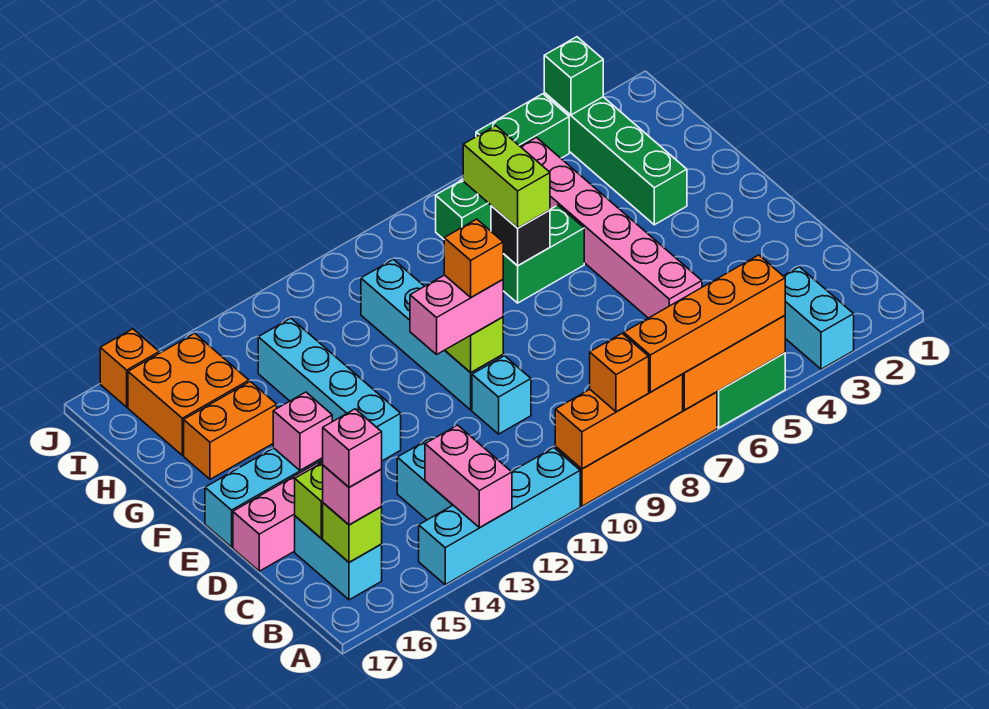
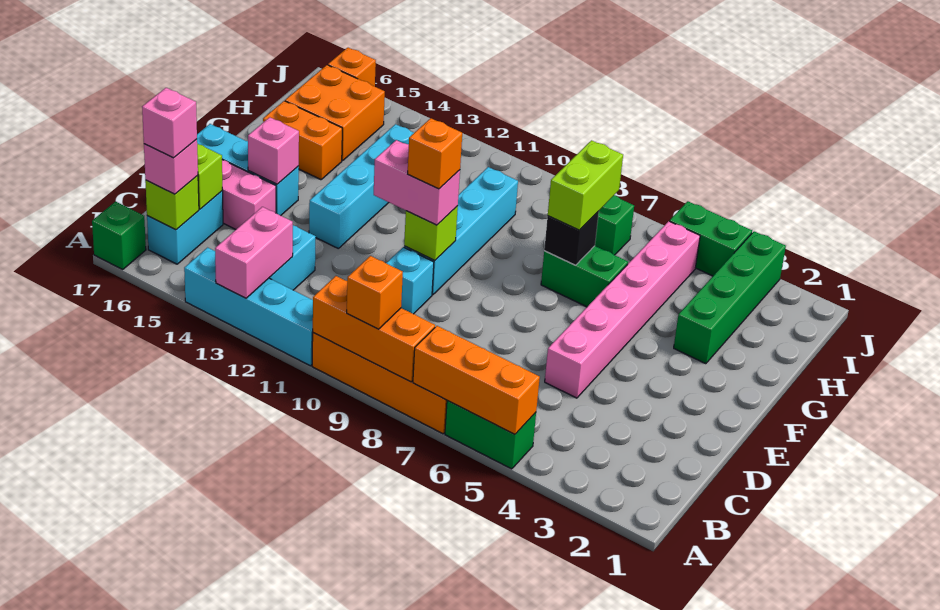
cyan 1x2 brick [784,267,854,369] -> none
orange 1x4 brick [624,255,785,392] -> none
green 1x1 brick [544,37,603,115] -> green 1x1 brick moved to [92,202,146,269]

